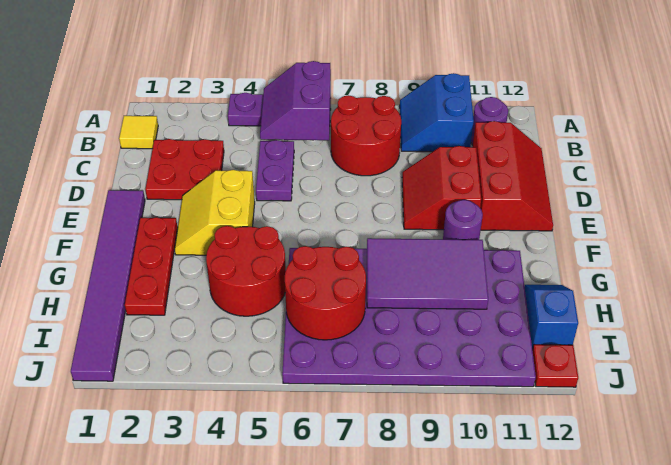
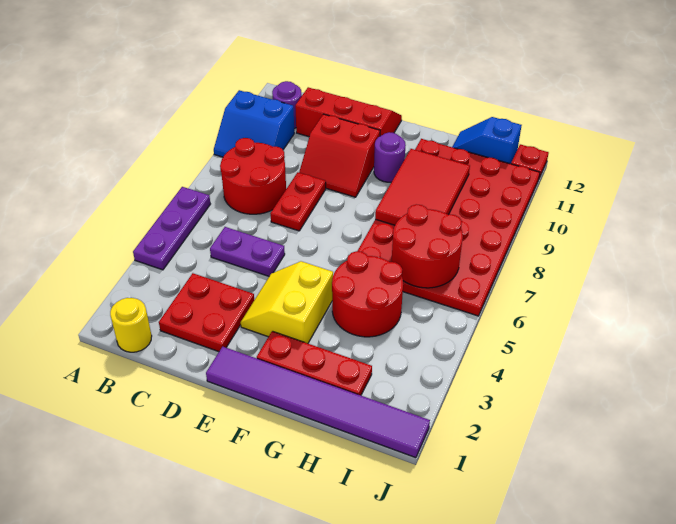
purple 2x2 slope [260,61,331,140] -> none
yellow 1x1 tile [119,116,158,149] -> yellow 1x1 round brick [110,298,152,352]
none -> red 1x2 plate [270,172,326,231]
yellow 2x2 slope [175,170,255,255] -> yellow 2x2 slope turned to [241,261,333,343]
purple 4x6 plate [282,248,536,387] -> red 4x6 plate [358,139,540,316]
purple 2x3 tile [367,238,488,309] -> red 2x3 tile [375,149,470,225]

